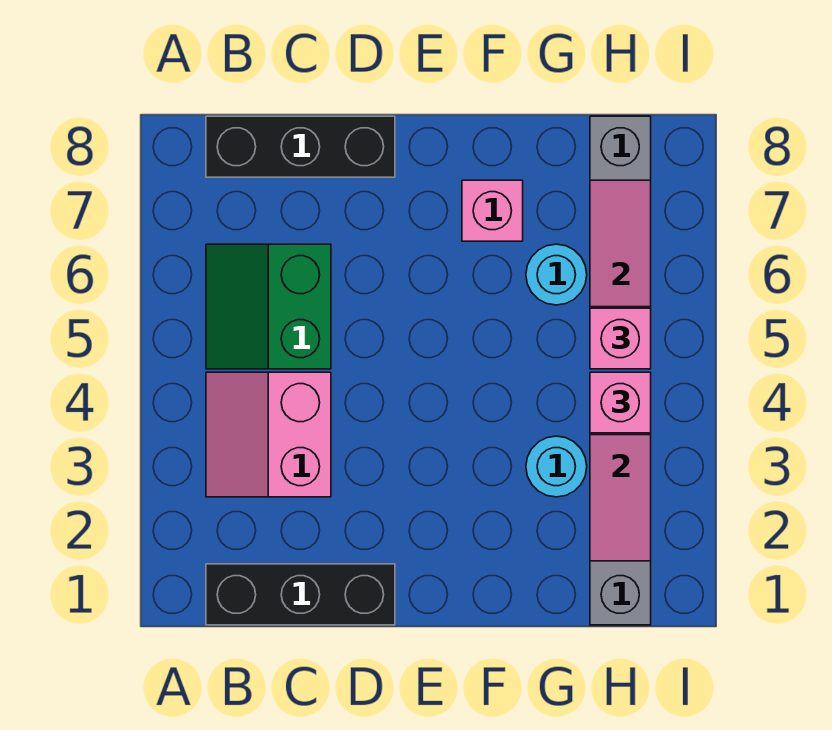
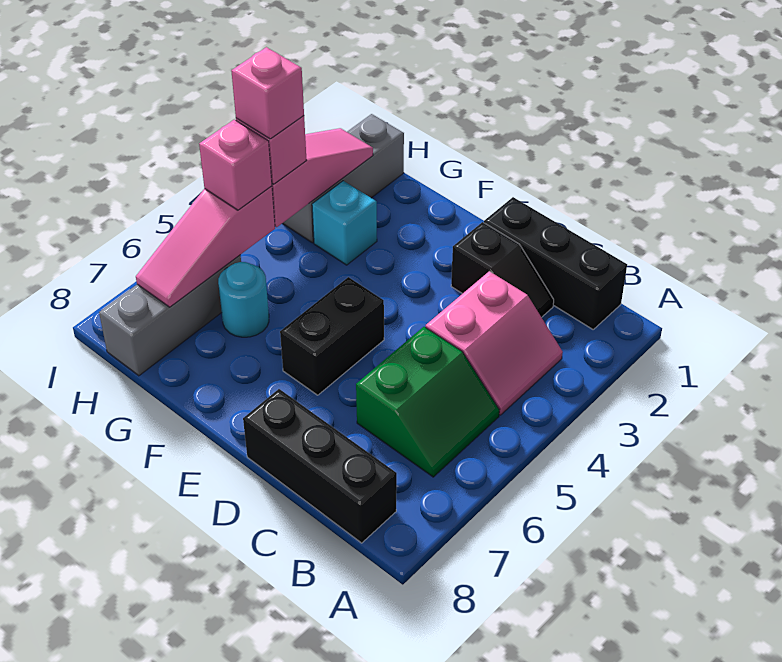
none -> black 1x2 slope [451,222,554,317]
none -> black 1x2 brick [280,277,384,395]
pink 1x1 brick [462,180,523,241] -> pink 1x1 brick moved to [231,47,304,139]
cyan 1x1 round brick [526,436,587,497] -> cyan 1x1 brick [312,181,377,265]

